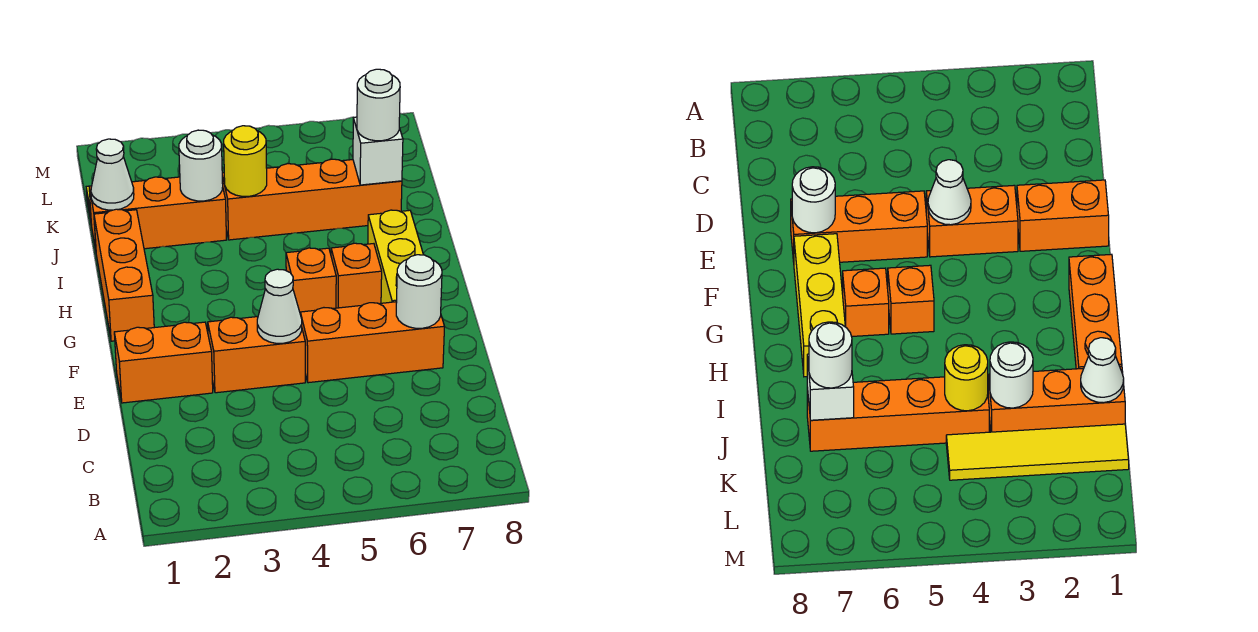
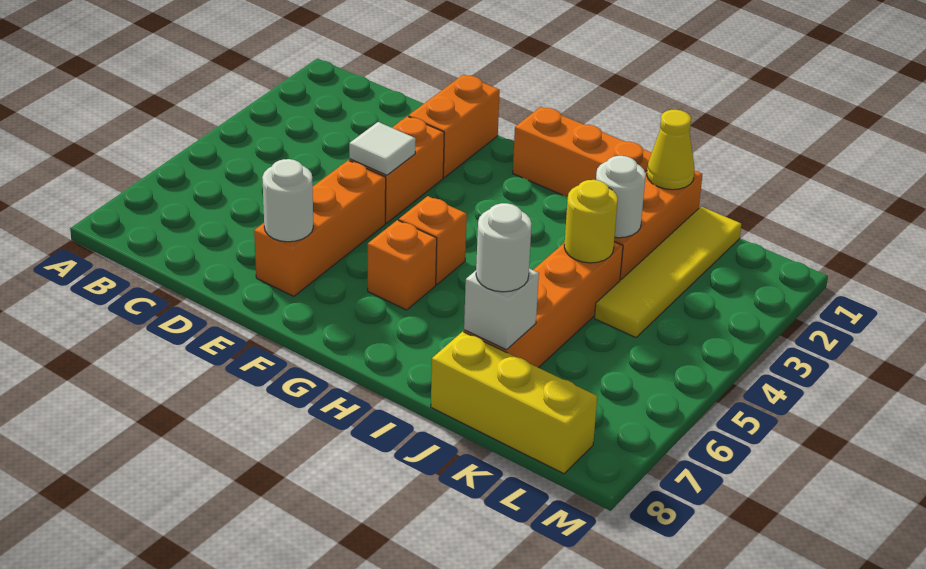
white 1x1 cone [257,269,302,343] -> white 1x1 tile [349,122,416,175]
yellow 1x3 brick [368,210,424,303] -> yellow 1x3 brick moved to [431,332,597,474]
white 1x1 cone [91,139,134,210] -> yellow 1x1 cone [647,110,695,190]

